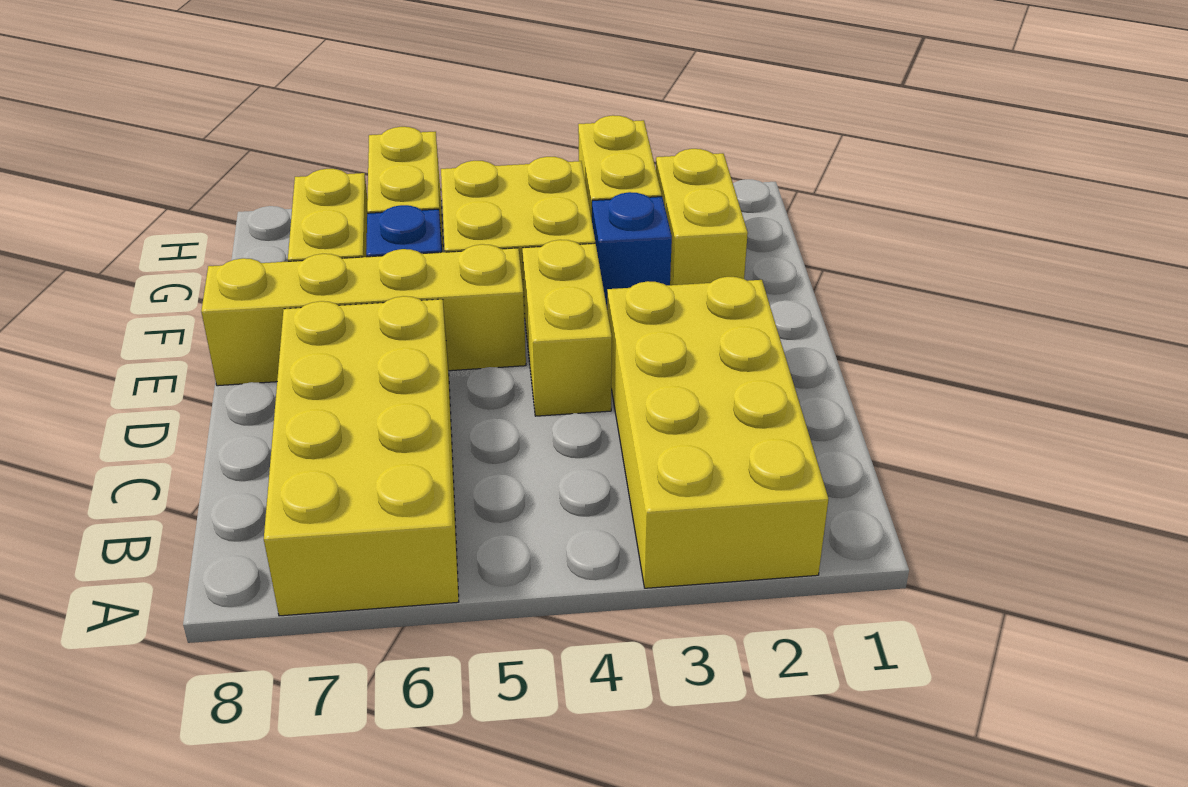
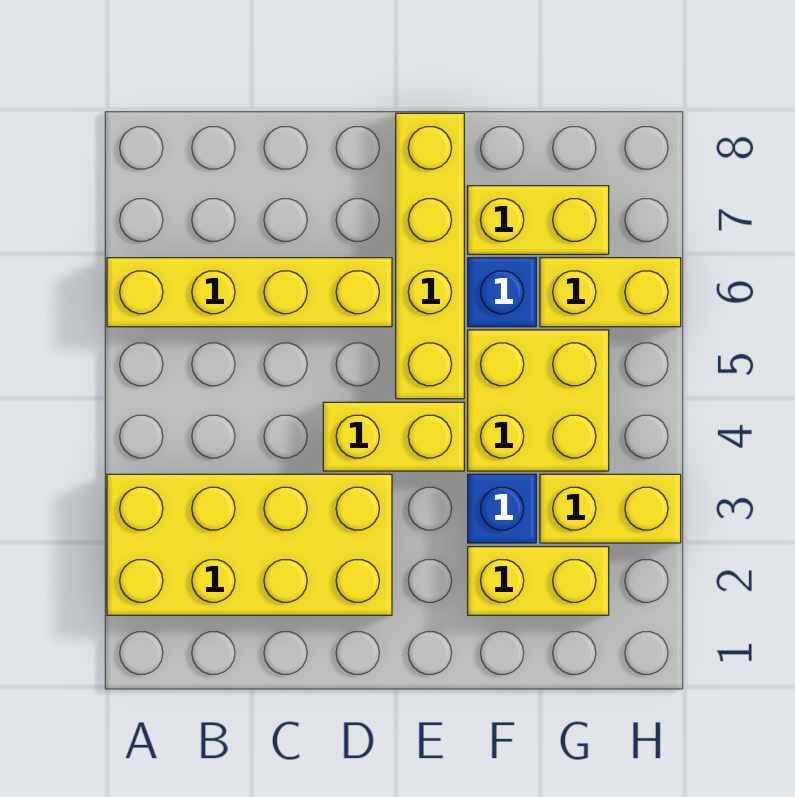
yellow 2x4 brick [264,296,459,616] -> yellow 1x4 brick [107,258,392,327]

